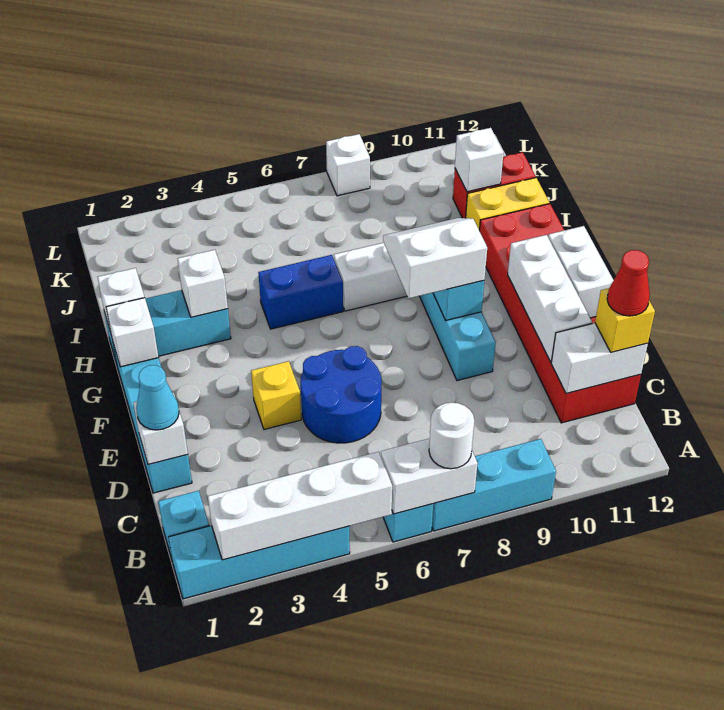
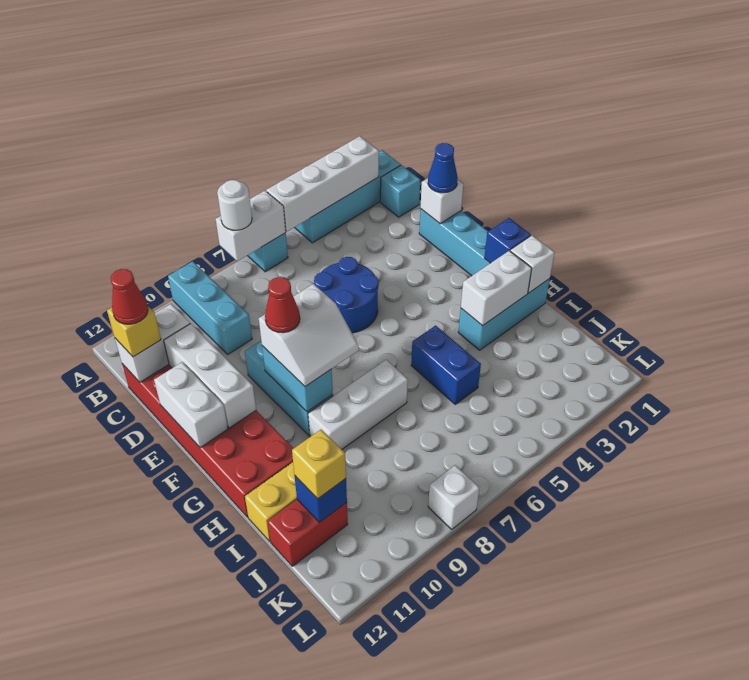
cyan 1x3 brick [432,439,556,531] -> cyan 1x3 brick turned to [168,261,252,354]
cyan 1x1 cone [136,365,179,430] -> blue 1x1 cone [428,143,458,193]
yellow 1x1 brick [251,361,301,429] -> yellow 1x1 brick moved to [292,430,346,499]
none -> red 1x1 cone [265,277,300,333]
white 1x1 brick [106,298,158,367] -> blue 1x1 brick [484,218,531,263]
white 1x1 brick [178,250,228,317] -> white 1x2 brick [461,251,532,326]
blue 1x2 brick [258,255,343,329] -> blue 1x2 brick turned to [411,326,481,404]
white 1x1 brick [455,128,504,192] -> blue 1x1 brick [295,476,347,523]

